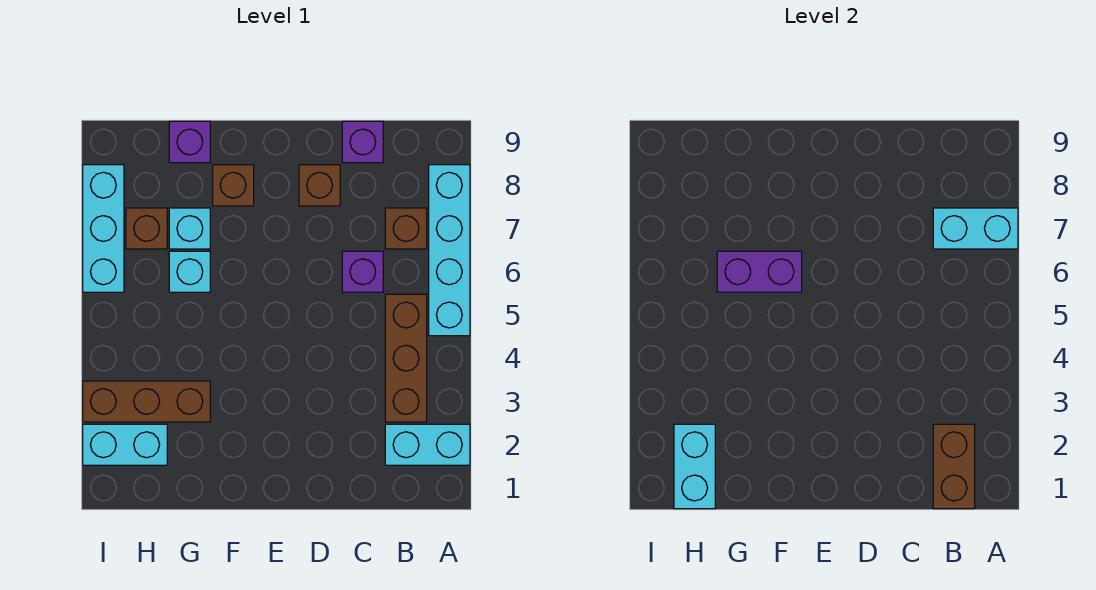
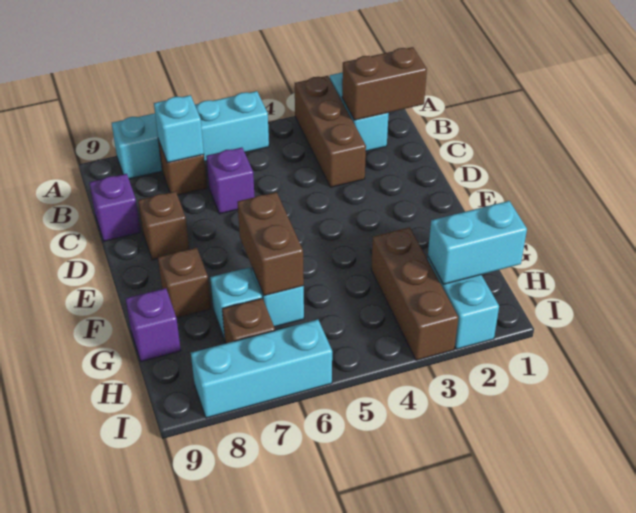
cyan 1x2 brick [933,208,1018,249] -> cyan 1x1 brick [154,95,204,163]
brown 1x3 brick [385,294,427,422] -> brown 1x3 brick turned to [295,76,366,187]
purple 1x2 brick [717,251,802,292] -> brown 1x2 brick [237,192,304,296]

